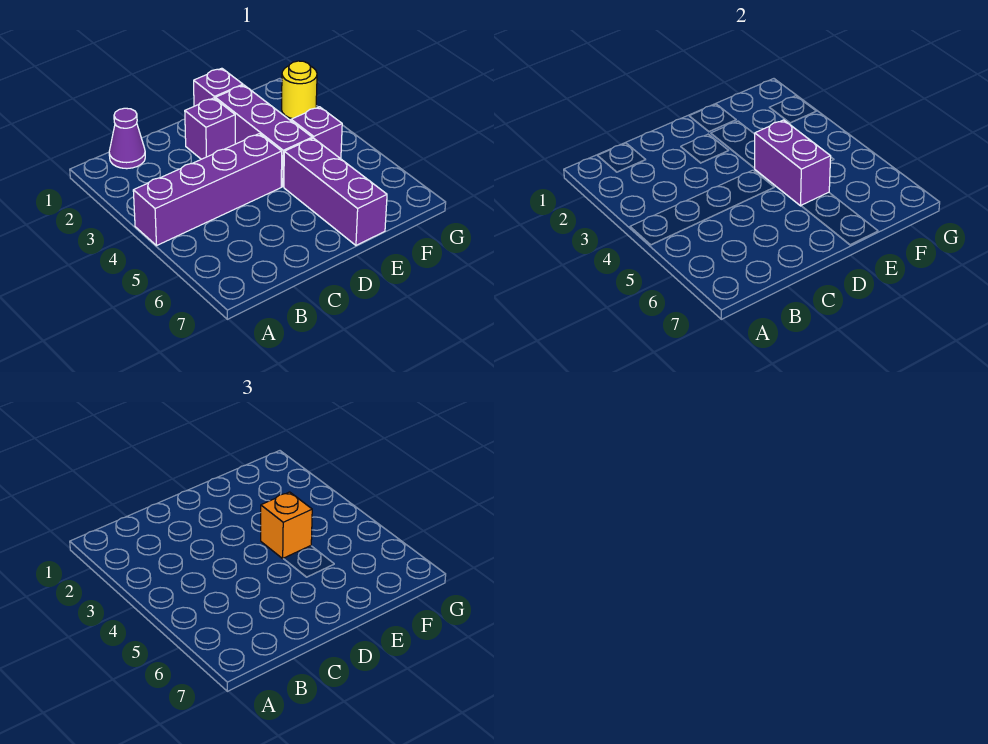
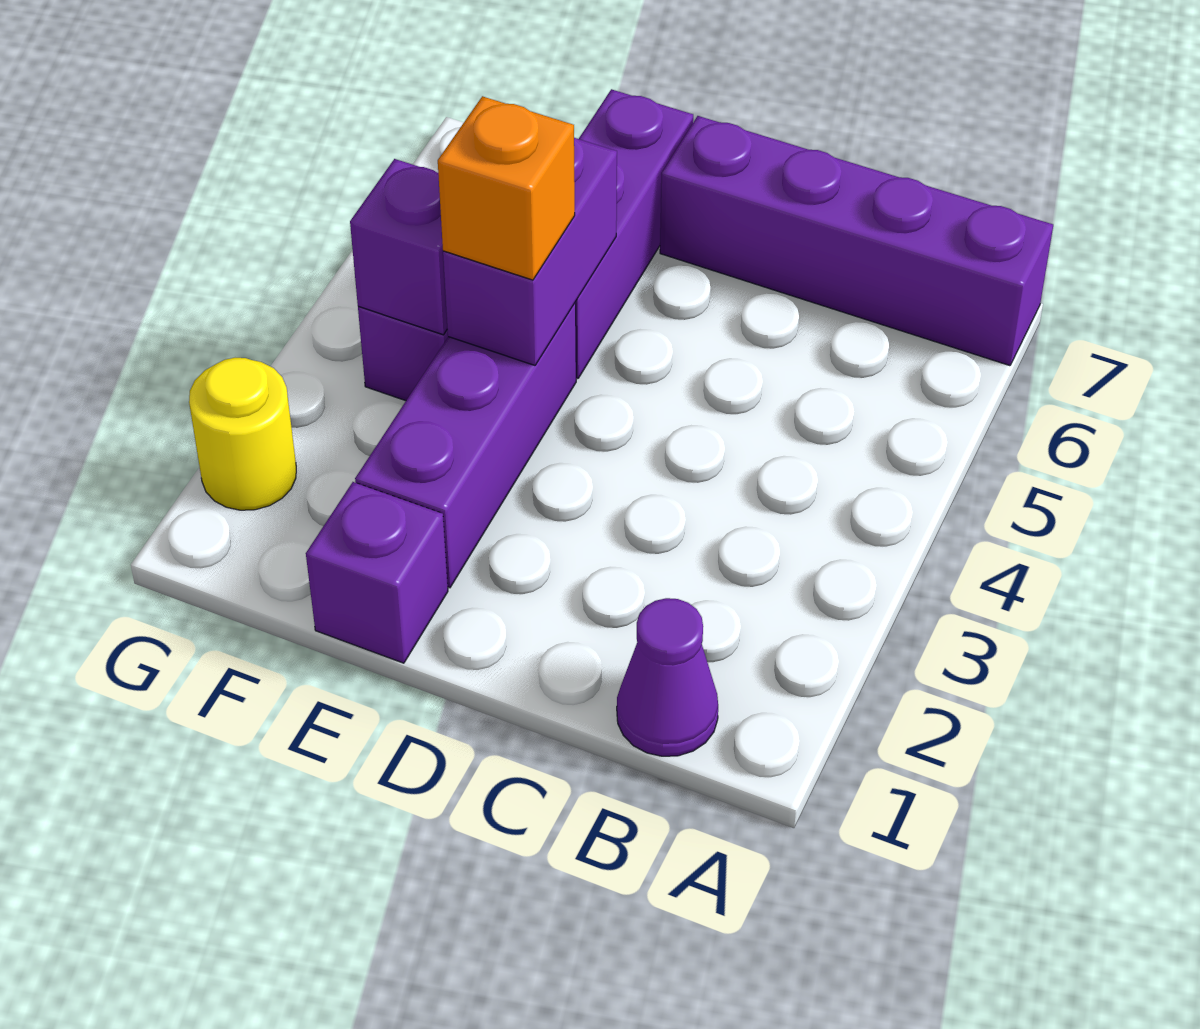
purple 1x4 brick [133,134,282,245] -> purple 1x4 brick moved to [660,116,1053,366]
purple 1x1 brick [185,98,235,159] -> purple 1x1 brick moved to [350,159,447,335]

